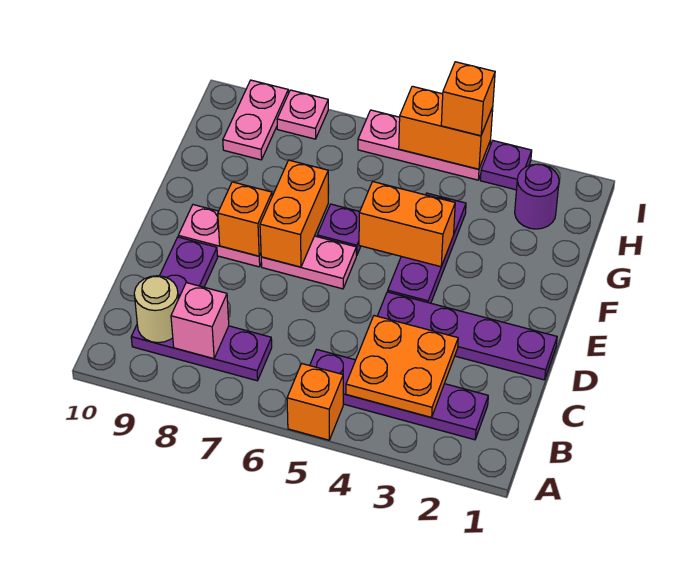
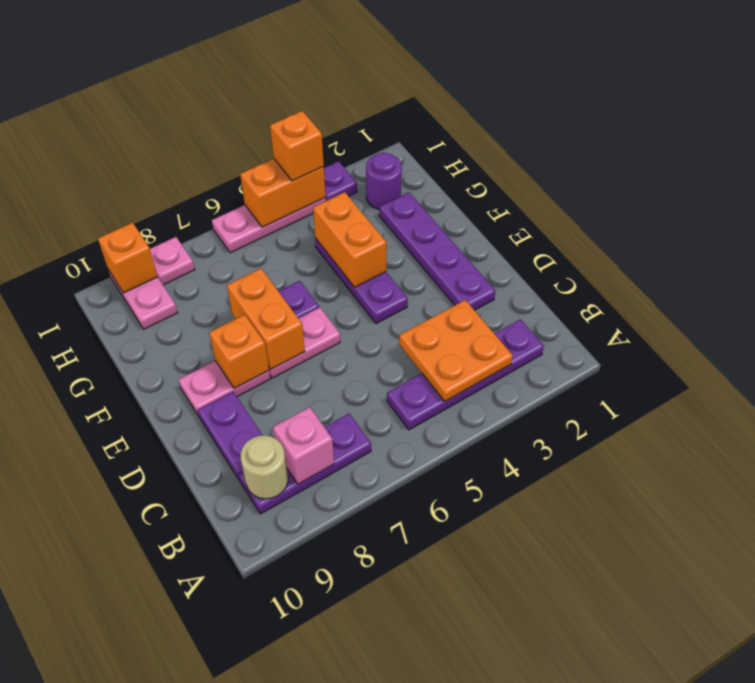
orange 1x1 brick [287,364,343,440] -> orange 1x1 brick moved to [98,223,157,293]
purple 1x4 plate [378,292,557,380] -> purple 1x4 plate turned to [379,192,495,310]
orange 1x2 brick [359,182,455,267] -> orange 1x2 brick turned to [313,192,386,287]

